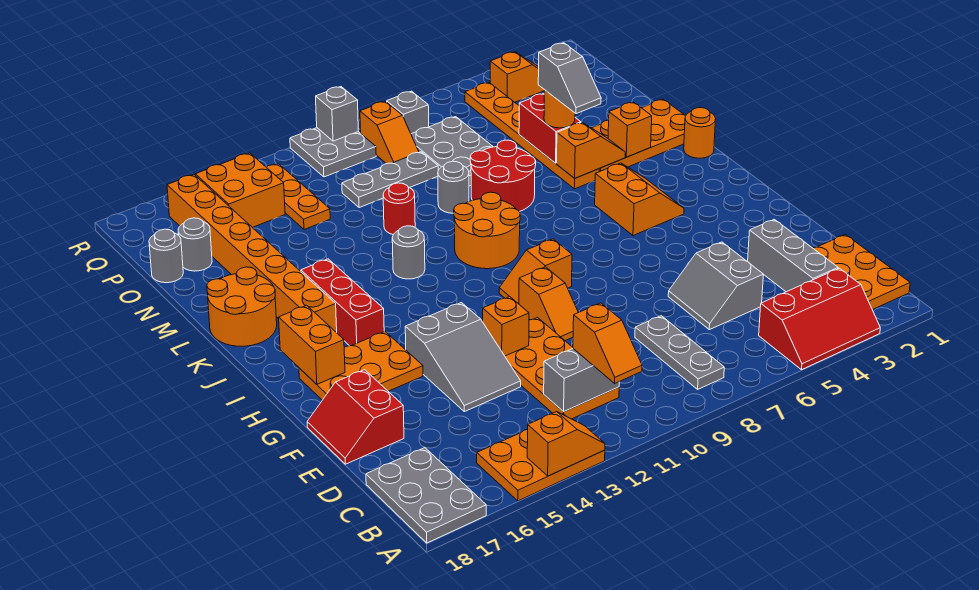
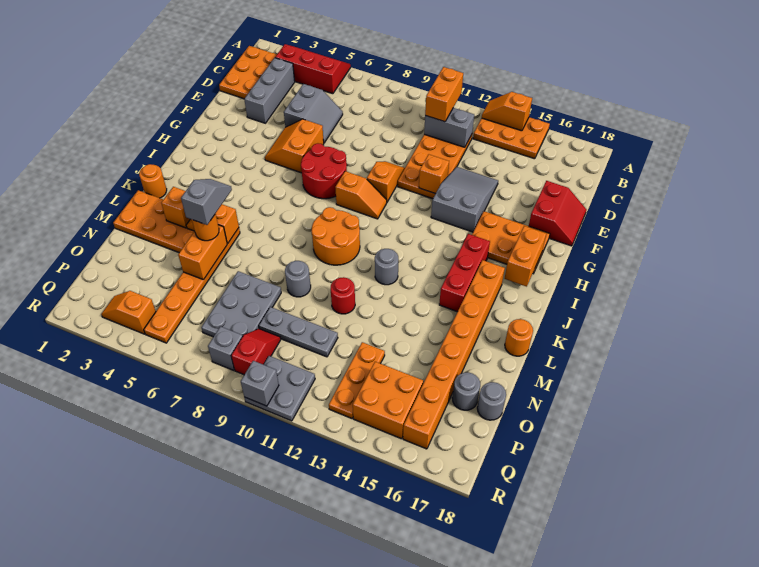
grey 2x3 plate [366,448,486,543] -> none
grey 1x3 plate [635,316,724,389] -> none
orange 1x2 slope [573,303,642,383] -> orange 1x2 brick [425,67,463,122]
orange 2x2 slope [595,163,684,236] -> orange 2x2 slope moved to [265,119,324,173]
orange 2x2 round brick [207,267,277,346] -> orange 1x1 round brick [505,319,533,356]
red 2x2 round brick [470,140,536,212] -> red 2x2 round brick moved to [301,143,347,199]
red 1x2 brick [519,94,581,163] -> orange 1x2 brick [178,225,227,280]
orange 1x2 slope [360,101,419,164] -> red 1x2 slope [231,329,281,375]

